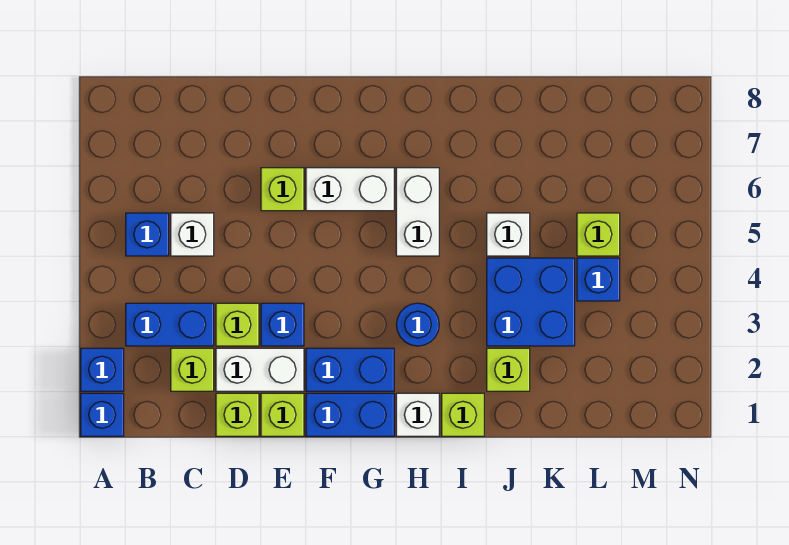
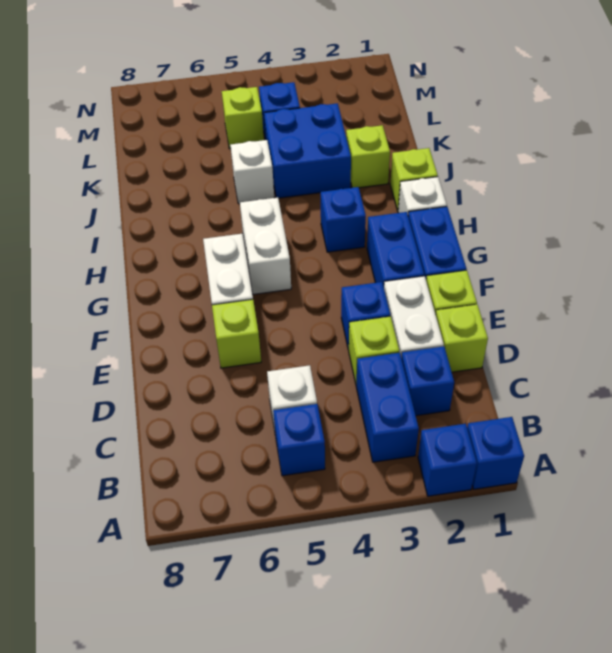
lime 1x1 brick [171,348,214,391] -> blue 1x1 brick [401,346,454,416]
blue 1x1 round brick [396,303,439,346] -> blue 1x1 brick [320,187,366,252]
white 1x2 brick [396,168,439,256] -> white 1x2 brick turned to [240,197,291,294]

